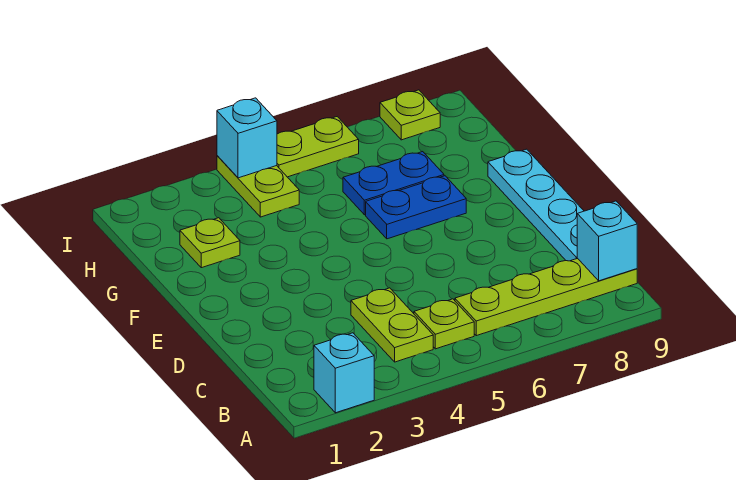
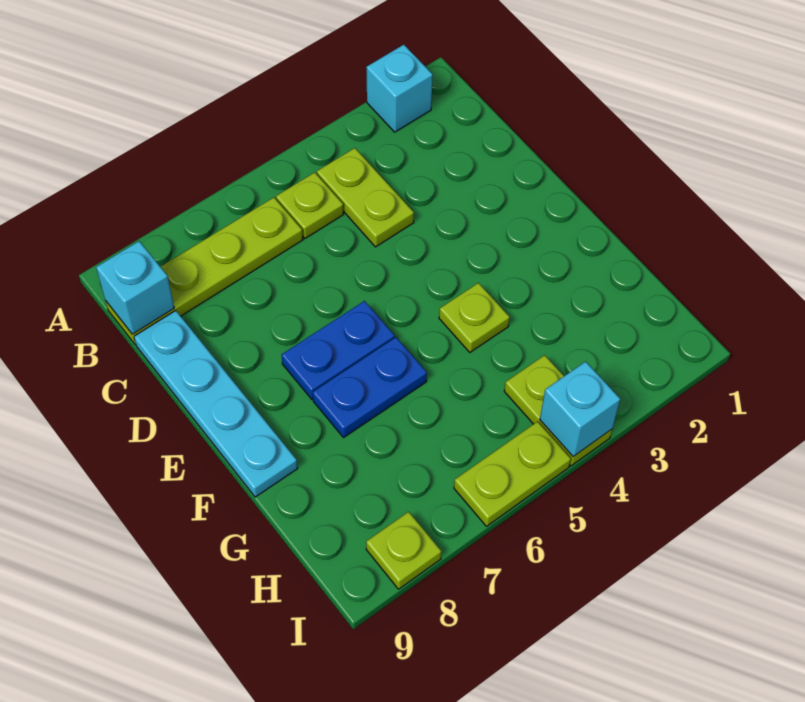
lime 1x1 plate [180,218,240,268] -> lime 1x1 plate moved to [439,283,510,352]
blue 1x2 plate [343,152,444,215] -> blue 1x2 plate moved to [282,301,395,399]

